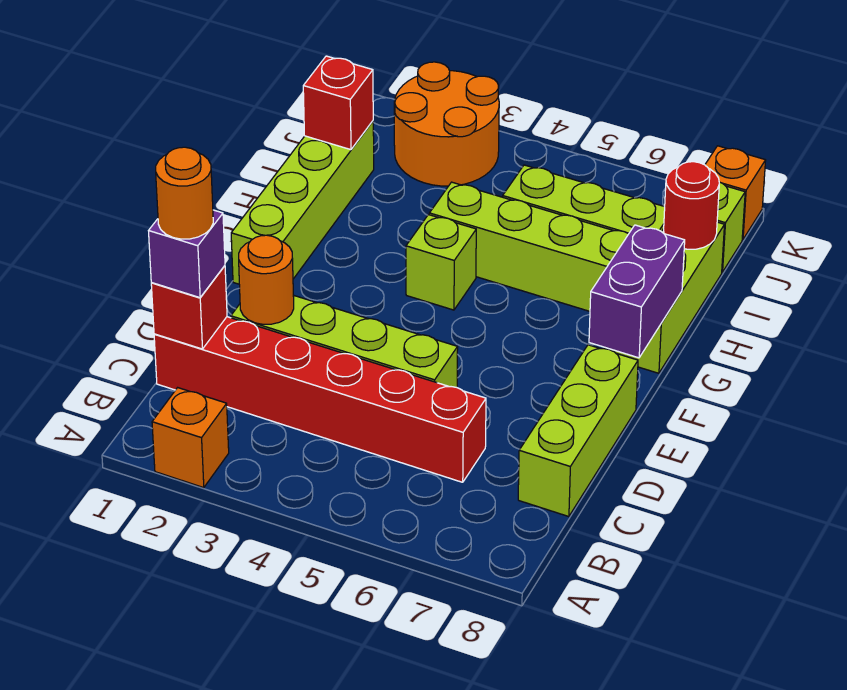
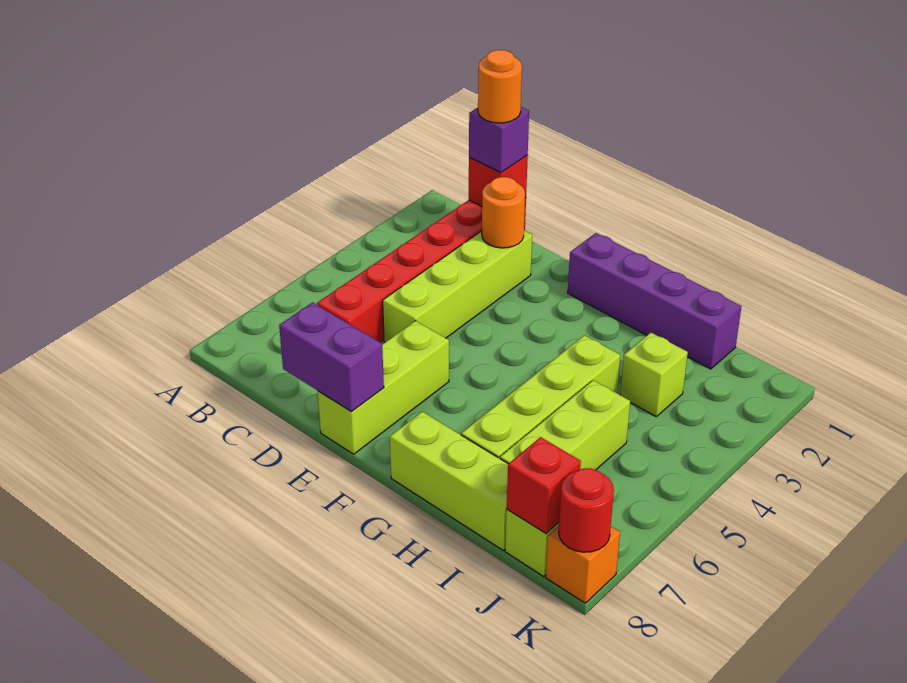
orange 1x1 brick [152,388,229,488] -> none
lime 1x3 brick [518,345,638,517] -> lime 1x3 brick turned to [318,321,449,454]
lime 1x4 brick [231,121,374,284] -> purple 1x4 brick [568,233,742,369]
purple 1x2 brick [589,225,685,358] -> purple 1x2 brick moved to [279,303,384,411]
lime 1x1 brick [406,215,476,310] -> lime 1x1 brick moved to [620,333,688,416]
red 1x1 brick [303,56,373,150] -> red 1x1 brick moved to [507,437,581,533]
red 1x1 round brick [664,162,719,249] -> red 1x1 round brick moved to [559,468,614,552]
orange 2x2 round brick [394,62,499,186] -> none

